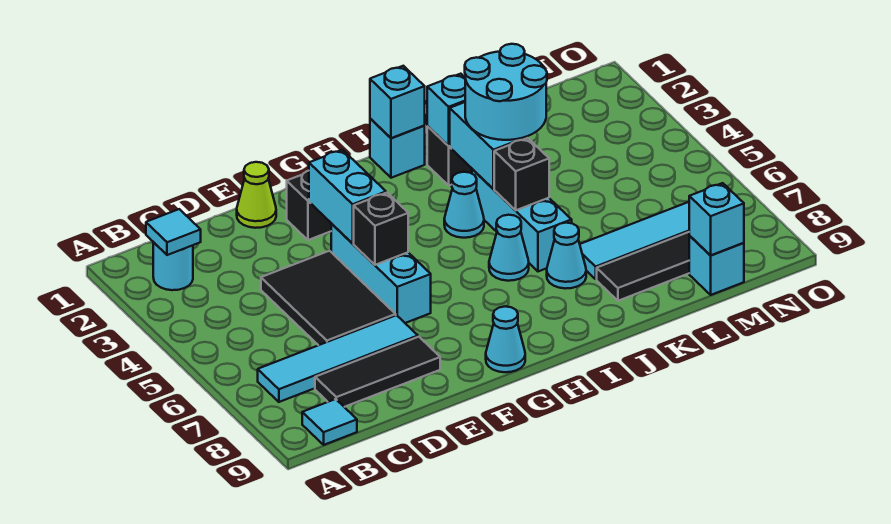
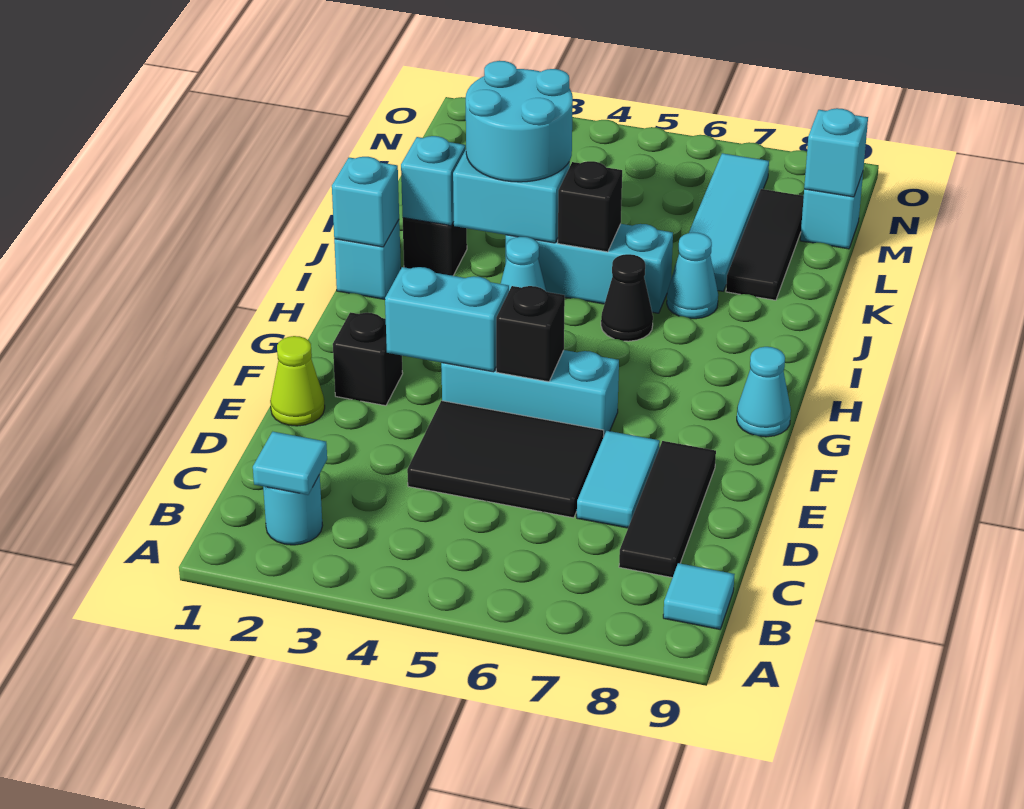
cyan 1x4 tile [258,315,418,402] -> cyan 1x2 tile [577,431,660,528]
cyan 1x1 cone [489,215,529,281] -> black 1x1 cone [601,254,653,341]

